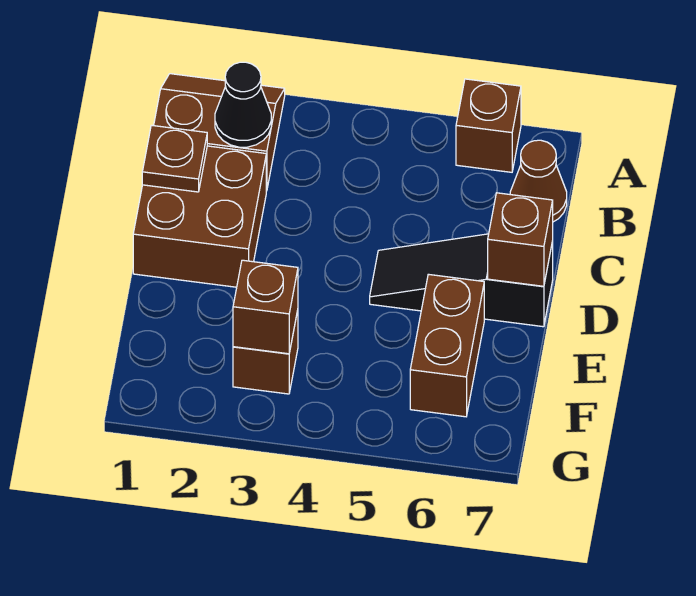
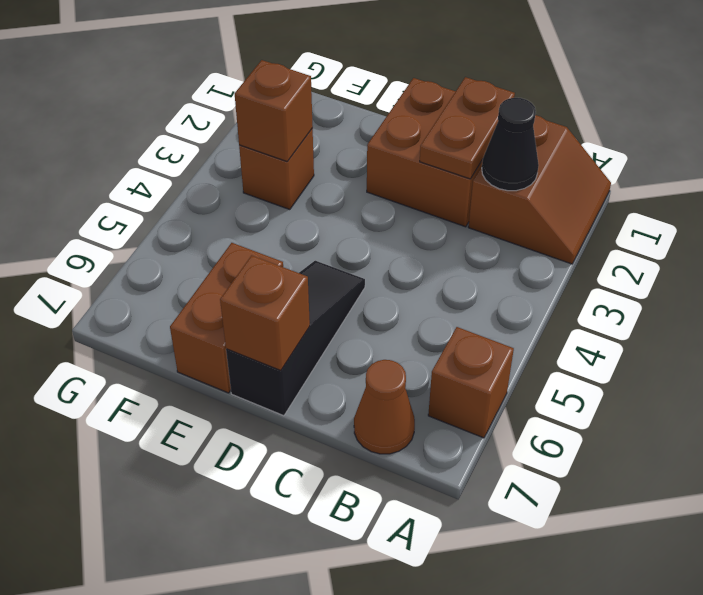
brown 1x1 plate [142,125,207,192] -> brown 1x2 plate [420,77,515,179]
brown 1x2 brick [410,274,484,417] -> brown 1x2 brick turned to [170,243,283,393]

